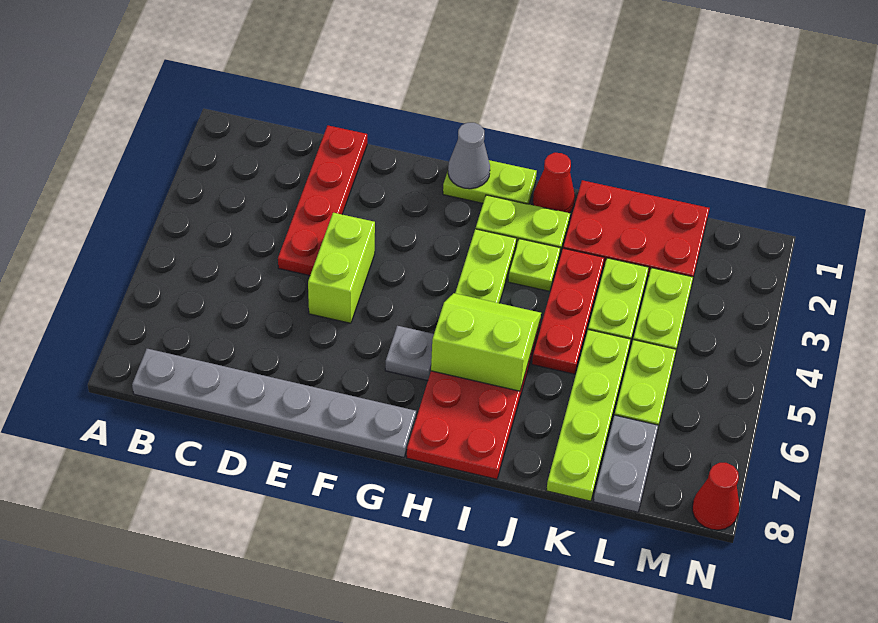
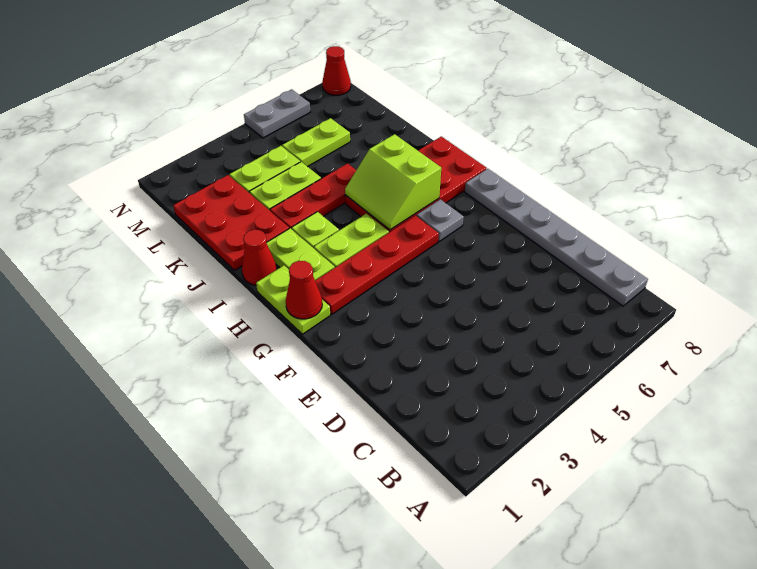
red 1x4 plate [278,126,367,276] -> red 1x4 plate moved to [315,216,439,314]
lime 1x2 brick [308,213,375,323] -> none
grey 1x1 cone [448,123,490,189] -> red 1x1 cone [286,261,322,319]
lime 1x4 plate [546,330,631,501] -> none
grey 1x2 plate [593,415,659,512] -> grey 1x2 plate moved to [244,89,310,138]

